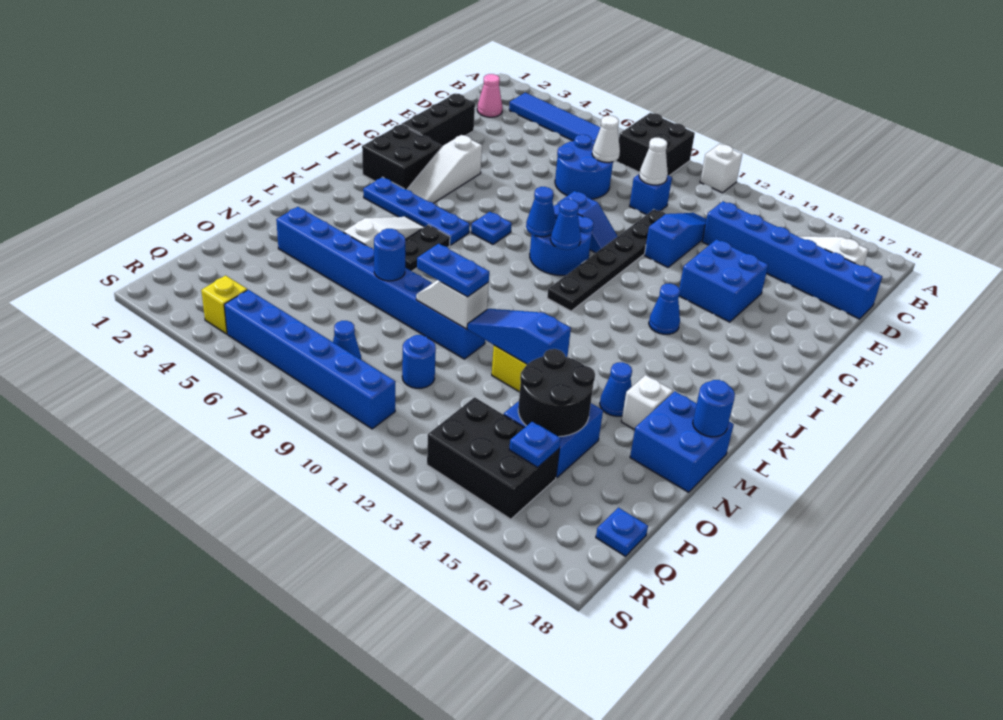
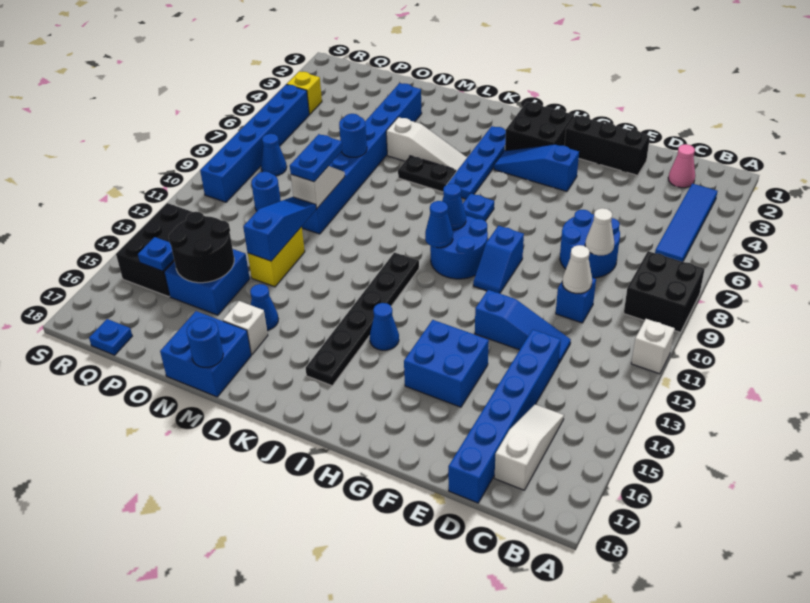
black 1x6 plate [547,209,665,311] -> black 1x6 plate turned to [306,253,419,386]
white 1x3 slope [407,135,482,203] -> blue 1x3 slope [494,144,579,191]

